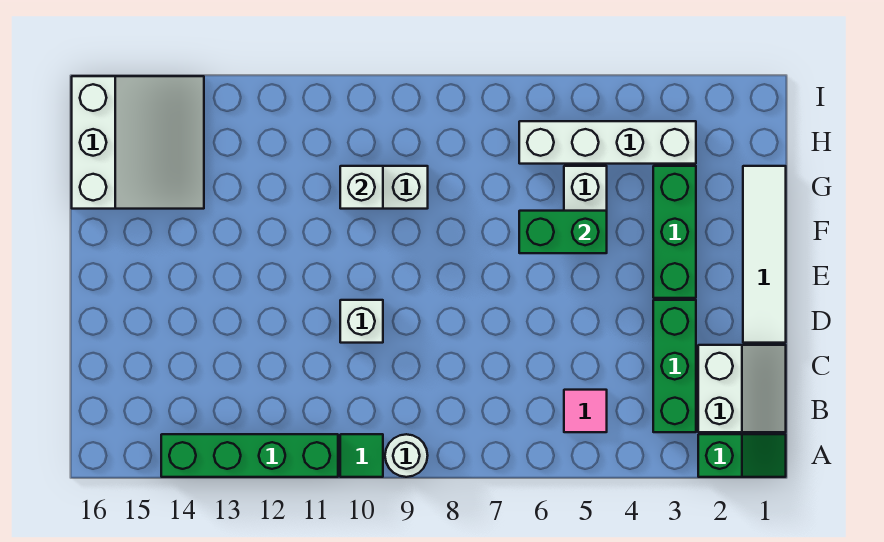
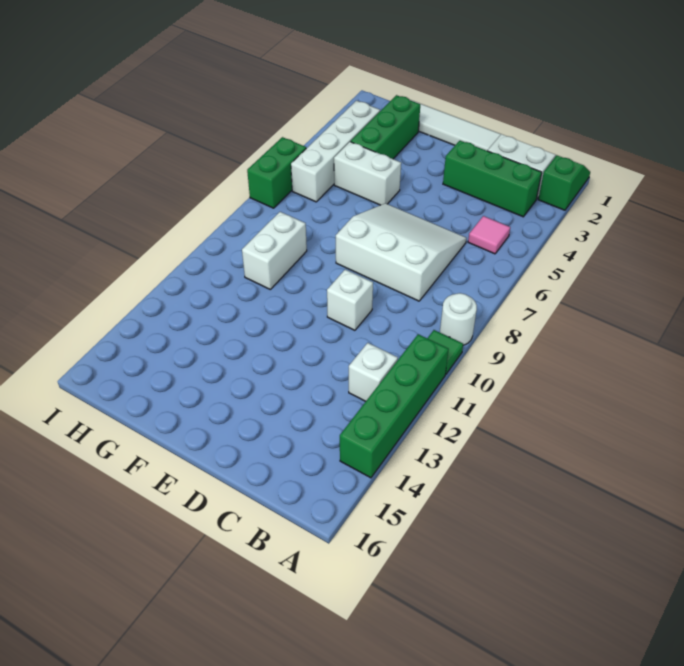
green 1x3 brick [653,166,696,298] -> green 1x3 brick turned to [351,95,420,159]
green 1x2 brick [519,211,607,253] -> green 1x2 brick moved to [247,137,306,208]
white 1x1 brick [340,166,383,209] -> white 1x1 brick moved to [349,343,398,401]
white 3x3 slope [72,76,204,209] -> white 3x3 slope moved to [336,203,467,301]

